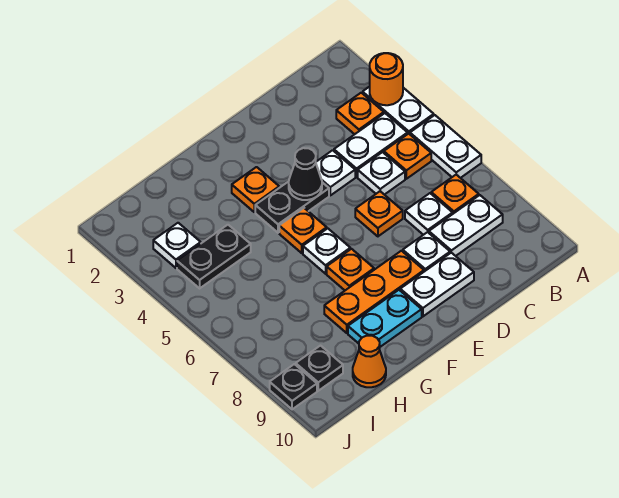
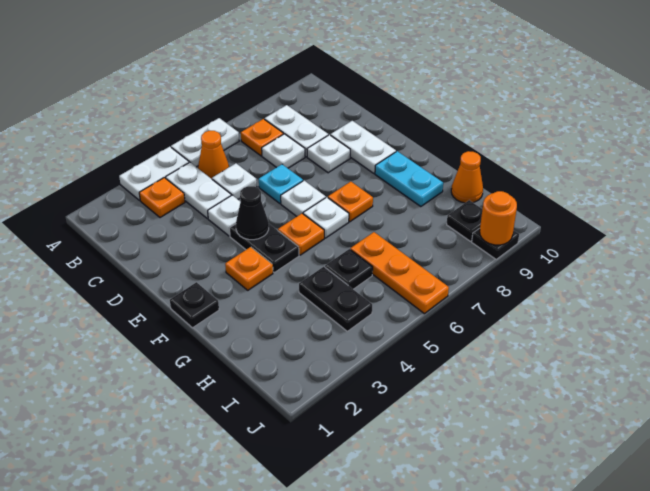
orange 1x1 round brick [370,53,403,105] -> orange 1x1 round brick moved to [480,191,517,245]
orange 1x1 plate [384,134,431,179] -> orange 1x1 cone [198,131,229,179]
orange 1x1 plate [355,191,403,236] -> cyan 1x1 plate [259,164,303,203]
orange 1x3 plate [324,251,424,333] -> orange 1x3 plate moved to [350,232,449,314]
none -> black 1x1 plate [170,282,219,328]
none -> black 1x1 plate [325,249,373,289]
white 1x1 plate [153,223,201,268] -> white 1x1 plate moved to [281,181,326,217]

